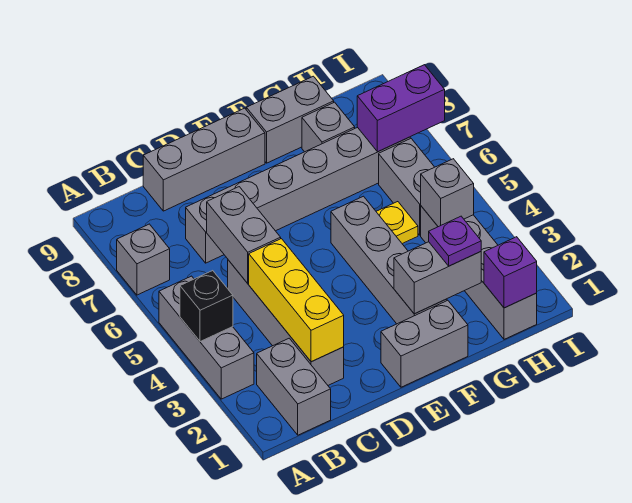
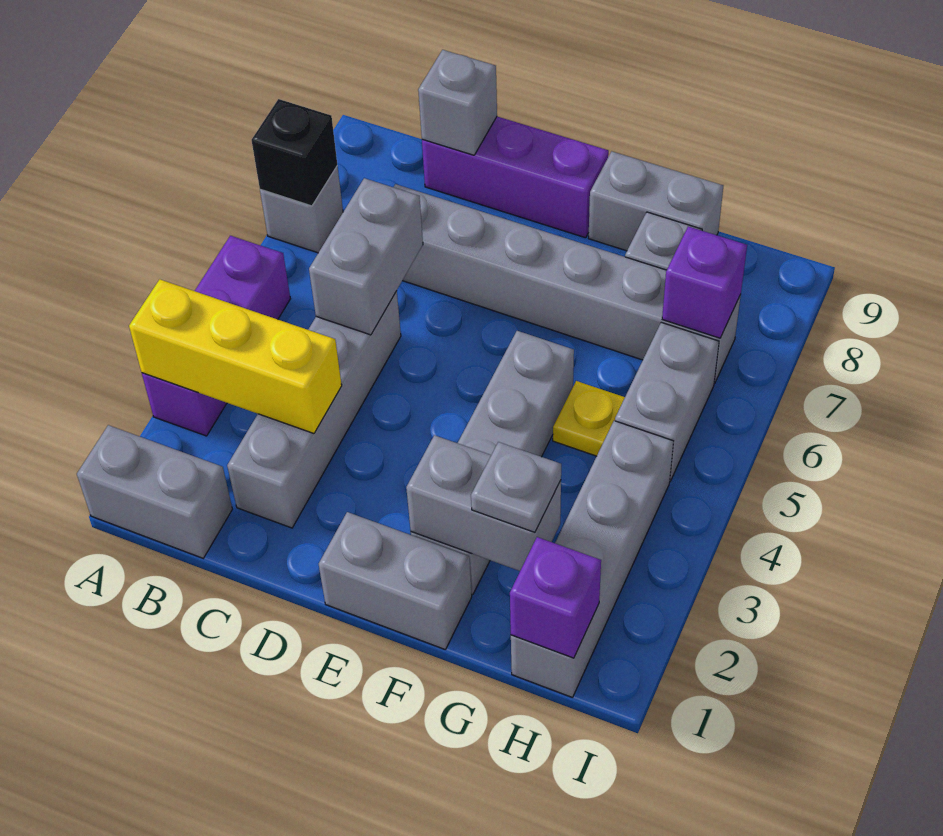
grey 1x3 brick [159,276,254,399] -> purple 1x3 brick [142,236,290,436]
black 1x1 brick [180,271,233,342] -> black 1x1 brick moved to [252,99,337,206]
grey 1x2 brick [257,338,331,435] -> grey 1x2 brick turned to [77,425,232,558]
yellow 1x3 brick [249,239,344,362] -> yellow 1x3 brick turned to [129,279,342,433]
grey 1x3 brick [143,108,265,211] -> purple 1x3 brick [422,117,609,238]
purple 1x1 plate [429,216,481,266] -> grey 1x1 plate [471,442,561,532]
grey 1x1 brick [421,159,474,227] -> grey 1x1 brick moved to [418,50,497,155]
purple 1x2 brick [357,65,445,152] -> purple 1x1 brick [662,226,747,338]

